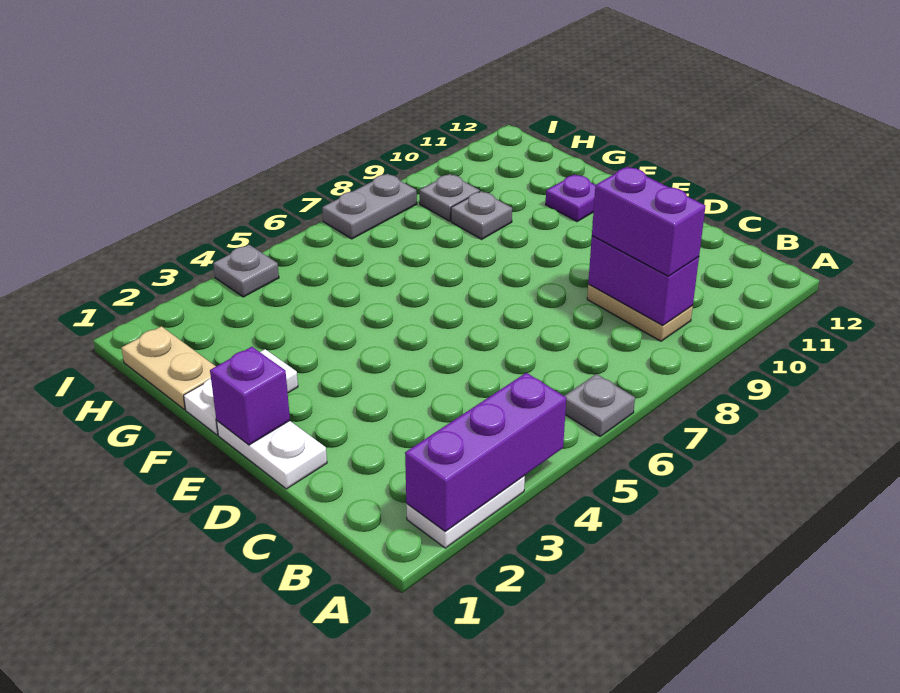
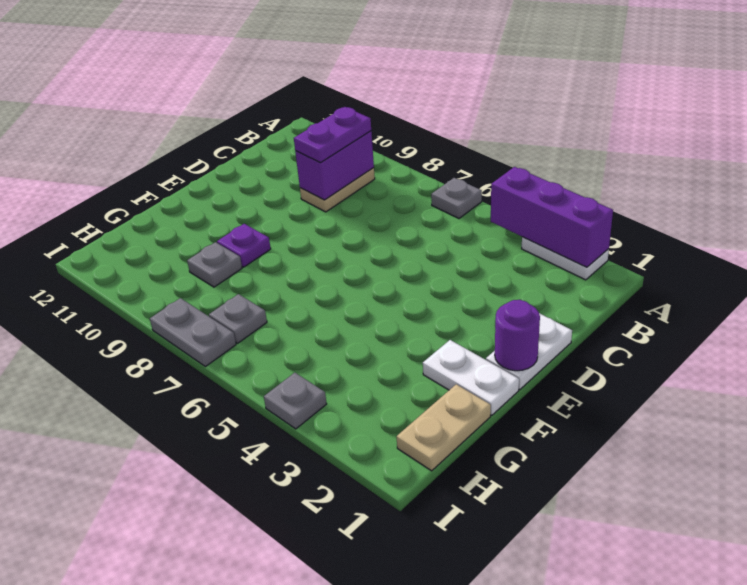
purple 1x2 brick [592,167,705,276] -> purple 1x2 plate [294,107,371,163]
purple 1x1 brick [210,347,290,445] -> purple 1x1 round brick [495,300,540,371]
purple 1x1 plate [545,174,595,221] -> purple 1x1 plate moved to [217,224,271,267]
grey 1x1 plate [420,174,480,221] -> grey 1x1 plate moved to [209,294,267,343]

